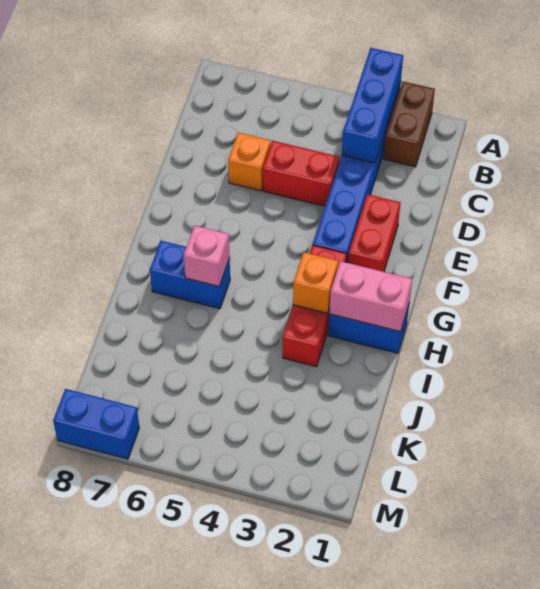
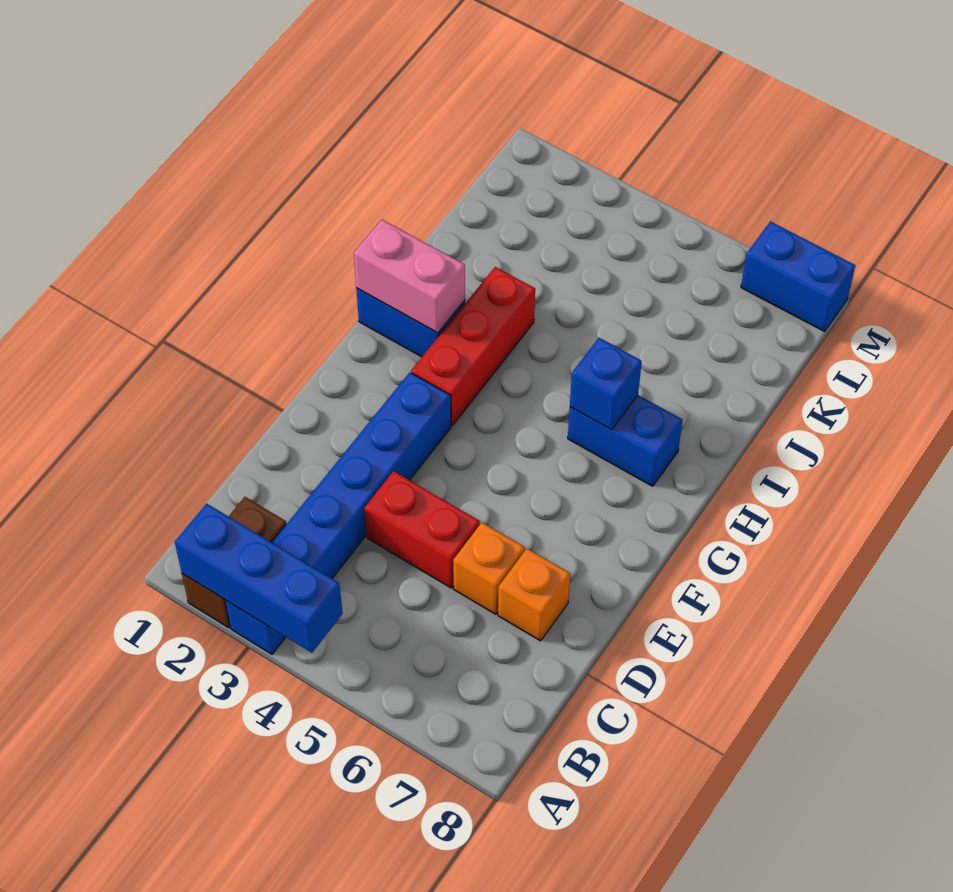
blue 1x3 brick [342,48,403,163] -> blue 1x3 brick turned to [175,504,343,653]
red 1x2 brick [348,194,401,272] -> none
orange 1x1 brick [293,252,338,313] -> orange 1x1 brick moved to [498,549,570,641]
pink 1x1 brick [184,226,230,286] -> blue 1x1 brick [570,338,642,430]

